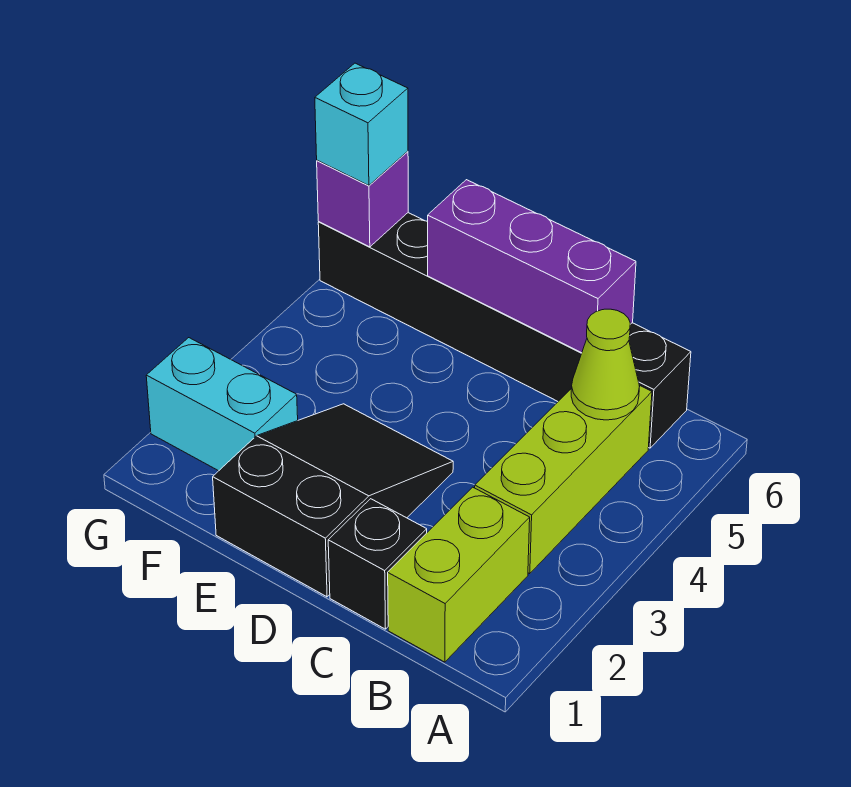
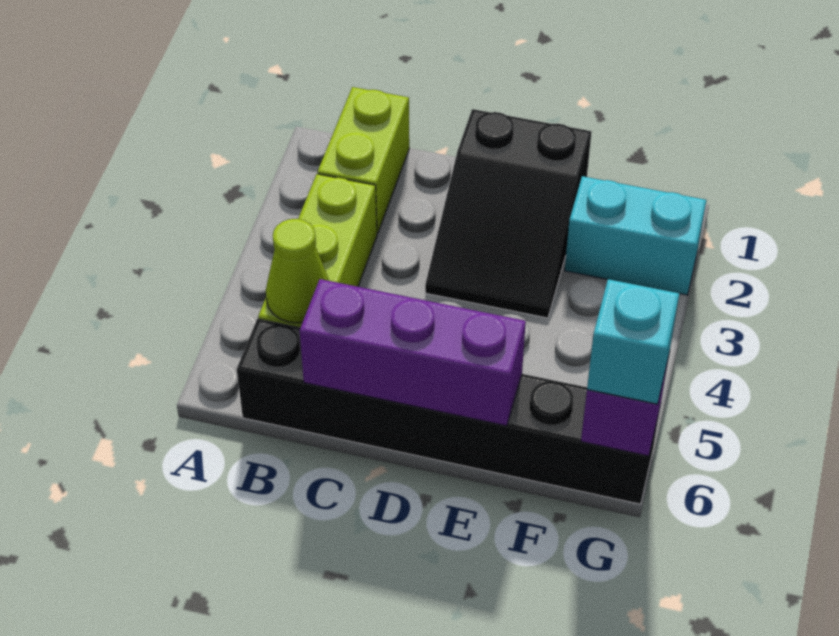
black 1x1 brick [328,499,427,629] -> none

